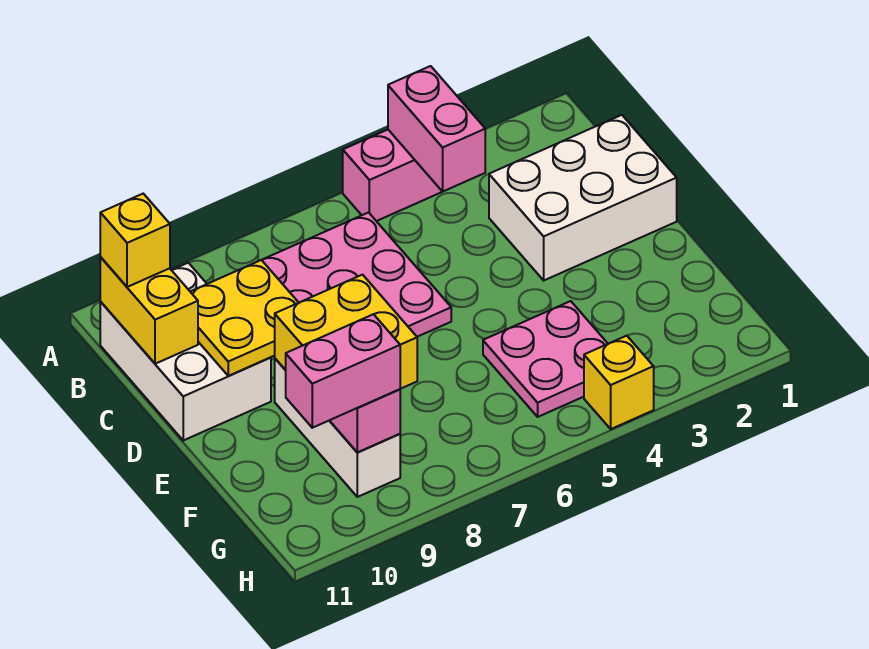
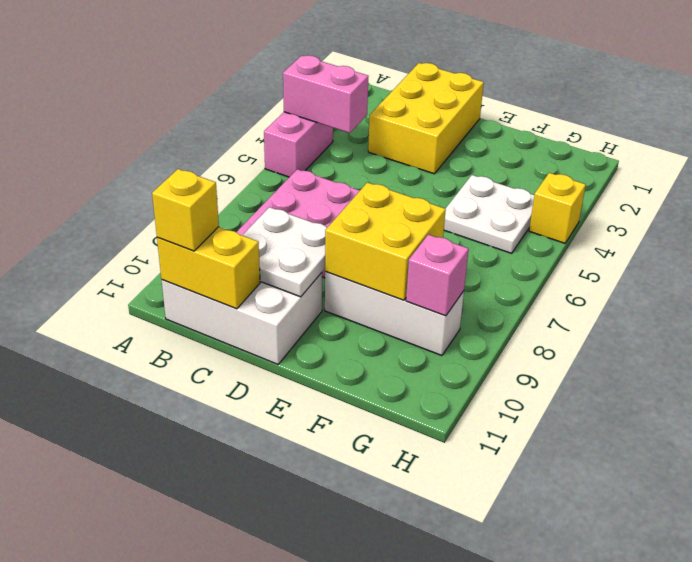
white 2x3 brick [489,115,677,280] -> yellow 2x3 brick [368,63,484,174]
yellow 2x2 plate [190,260,299,376] -> white 2x2 plate [242,207,327,297]
pink 2x2 plate [483,301,608,417] -> white 2x2 plate [444,175,534,253]
pink 1x2 brick [286,314,400,428] -> none

